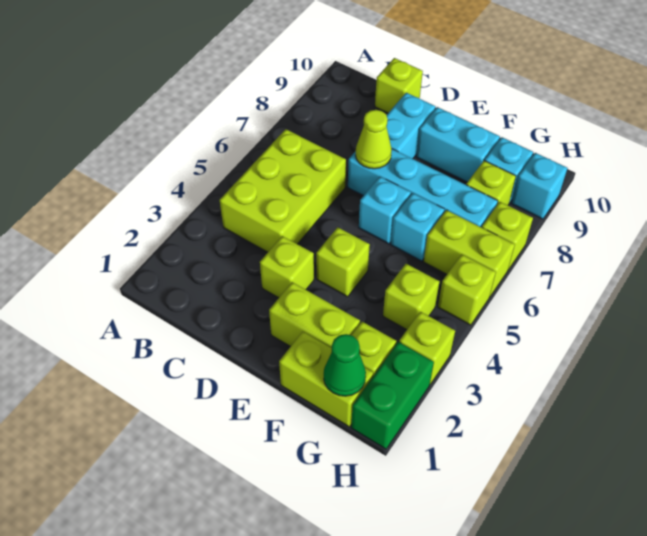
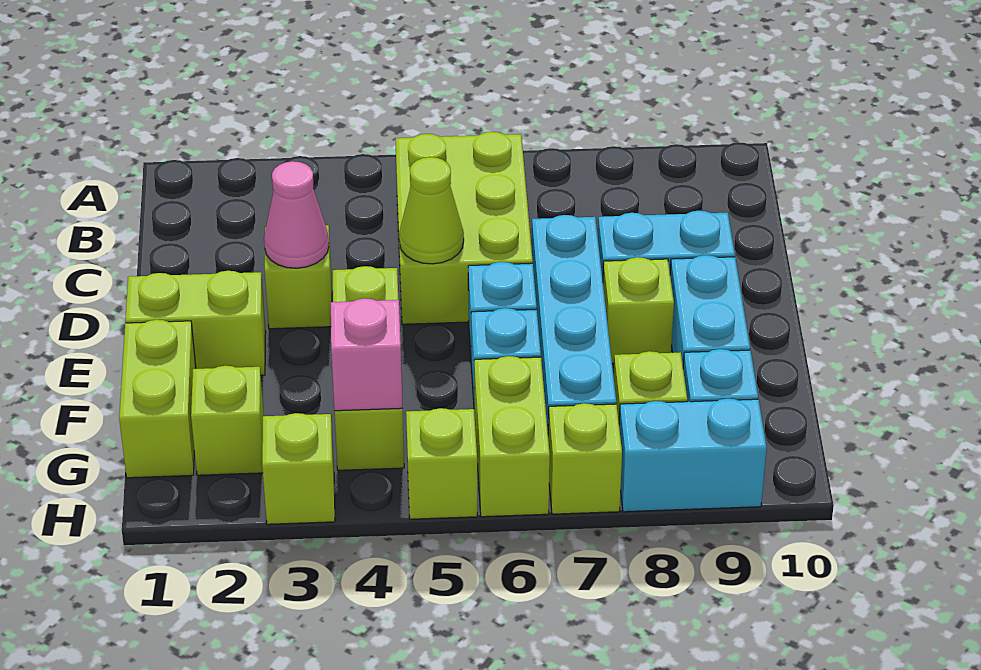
lime 2x3 brick [220,129,346,252] -> lime 2x3 brick turned to [395,132,533,324]
lime 1x1 brick [375,58,423,113] -> lime 1x1 brick moved to [603,257,674,364]
none -> pink 1x1 cone [264,161,329,268]
lime 1x1 cone [355,110,392,169] -> lime 1x1 cone moved to [399,157,464,264]
lime 1x2 brick [269,282,360,348] -> lime 1x2 brick turned to [125,271,266,375]
green 1x1 cone [324,334,366,396] -> none
none -> pink 1x1 brick [331,298,403,411]
green 1x2 brick [351,342,434,449] -> none
cyan 1x1 brick [511,153,567,219] -> cyan 1x2 brick [619,399,767,512]

